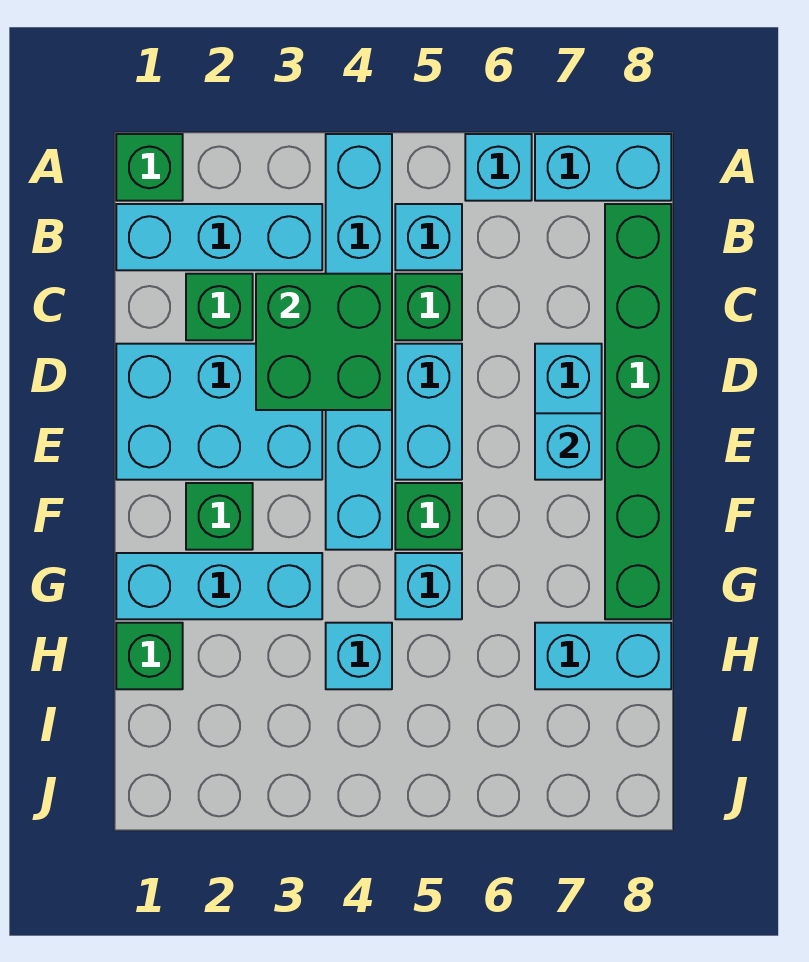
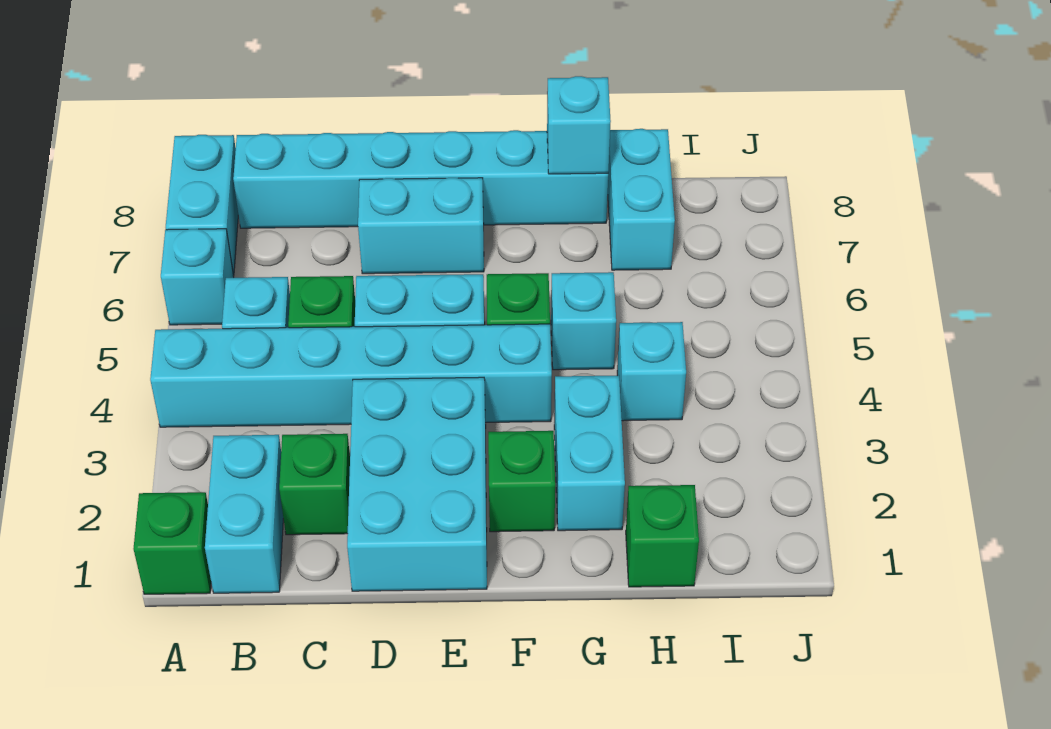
cyan 1x3 brick [116,204,322,270] -> cyan 1x2 brick [205,435,283,593]
green 1x6 brick [605,204,671,619] -> cyan 1x6 brick [233,130,608,228]
green 2x2 brick [256,274,392,410] -> none
cyan 1x1 brick [535,413,602,480] -> cyan 1x1 brick moved to [547,76,611,174]
cyan 1x3 brick [116,553,322,619] -> cyan 1x2 brick [554,375,625,531]

